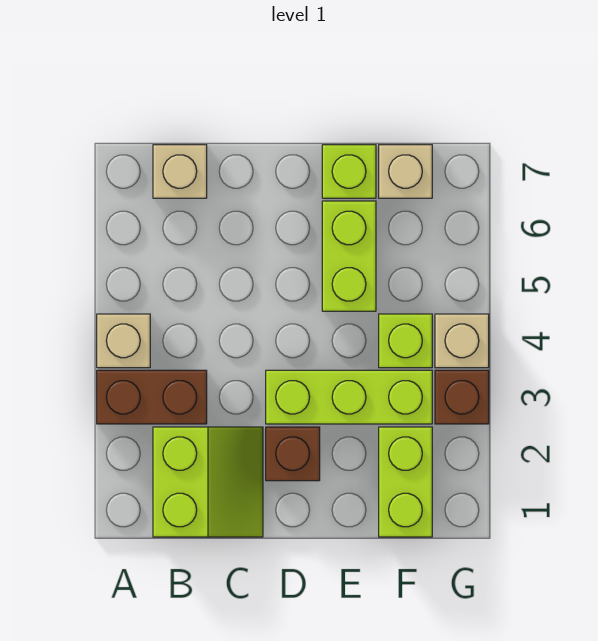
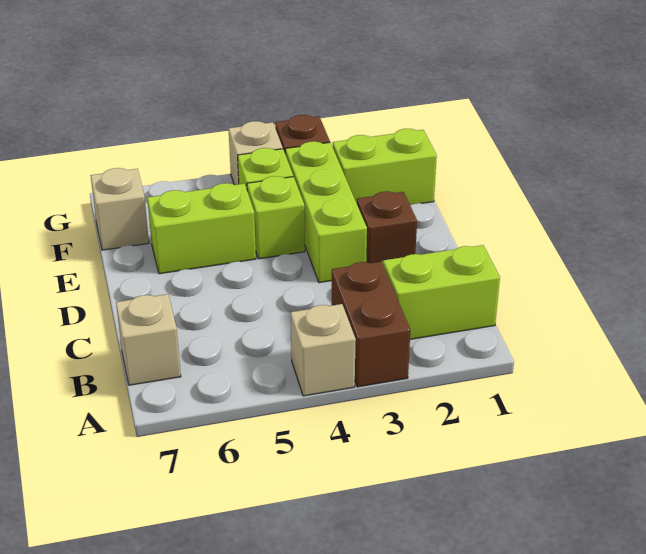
lime 1x1 brick [322,145,376,198] -> lime 1x1 brick moved to [247,176,305,259]

